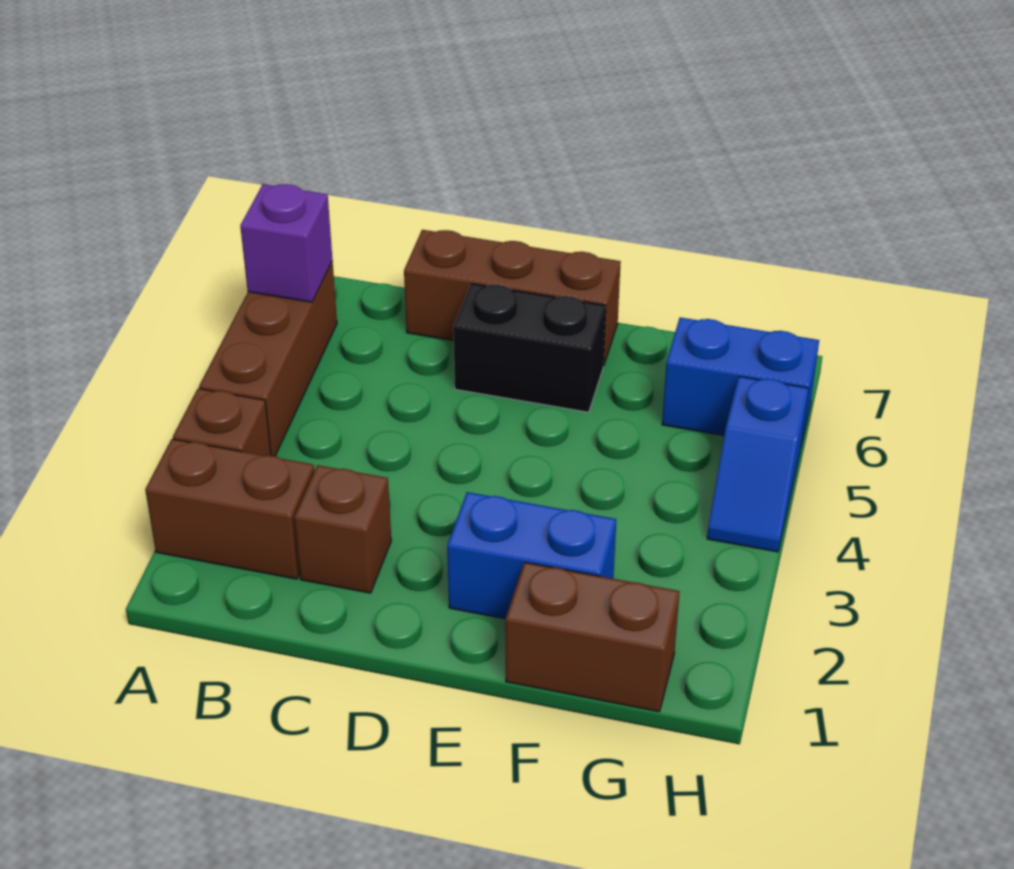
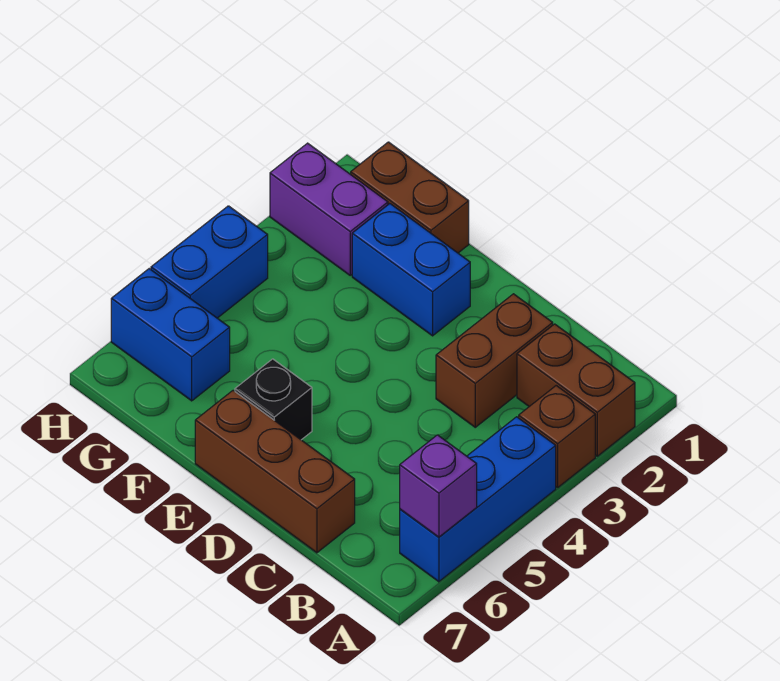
brown 1x3 brick [199,261,337,456] -> blue 1x3 brick [400,417,556,582]
brown 1x1 brick [294,465,391,593] -> brown 1x2 brick [436,294,553,427]
black 1x2 brick [453,284,606,412] -> black 1x1 brick [235,359,312,440]
none -> purple 1x2 brick [270,143,388,275]
blue 1x2 slope [707,377,809,552] -> blue 1x2 brick [151,206,268,318]

